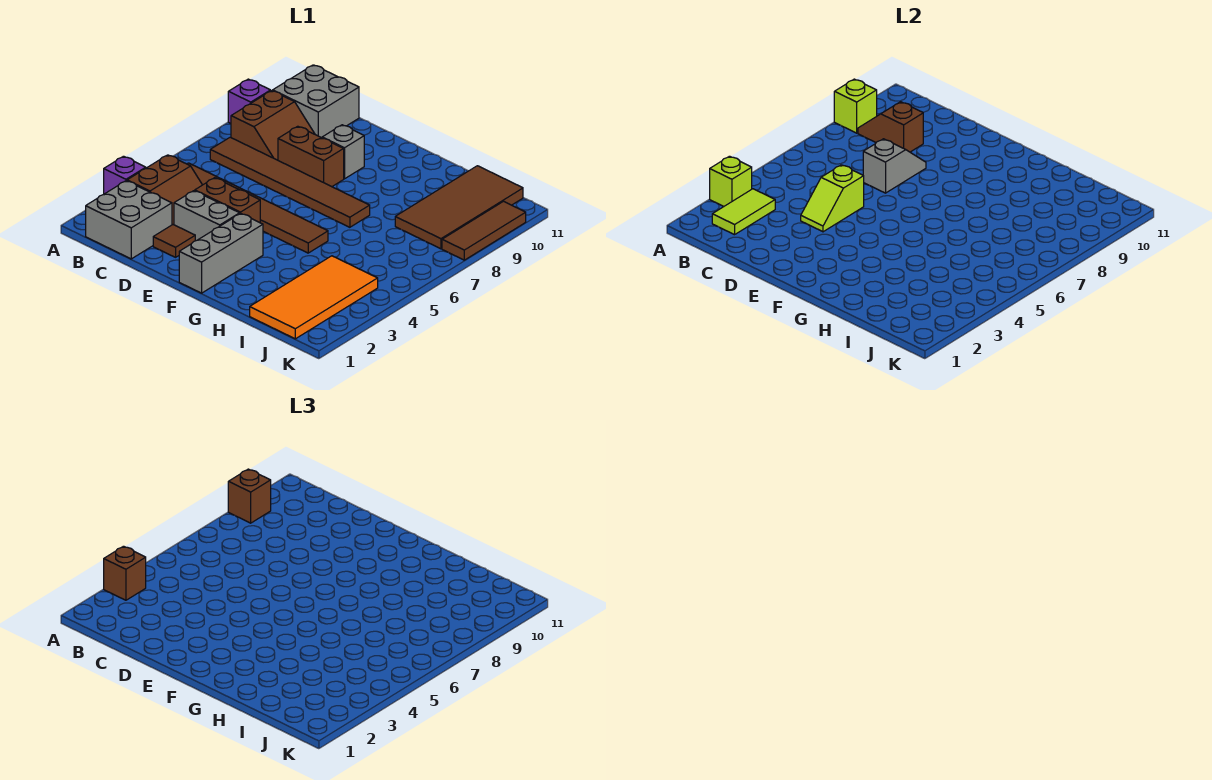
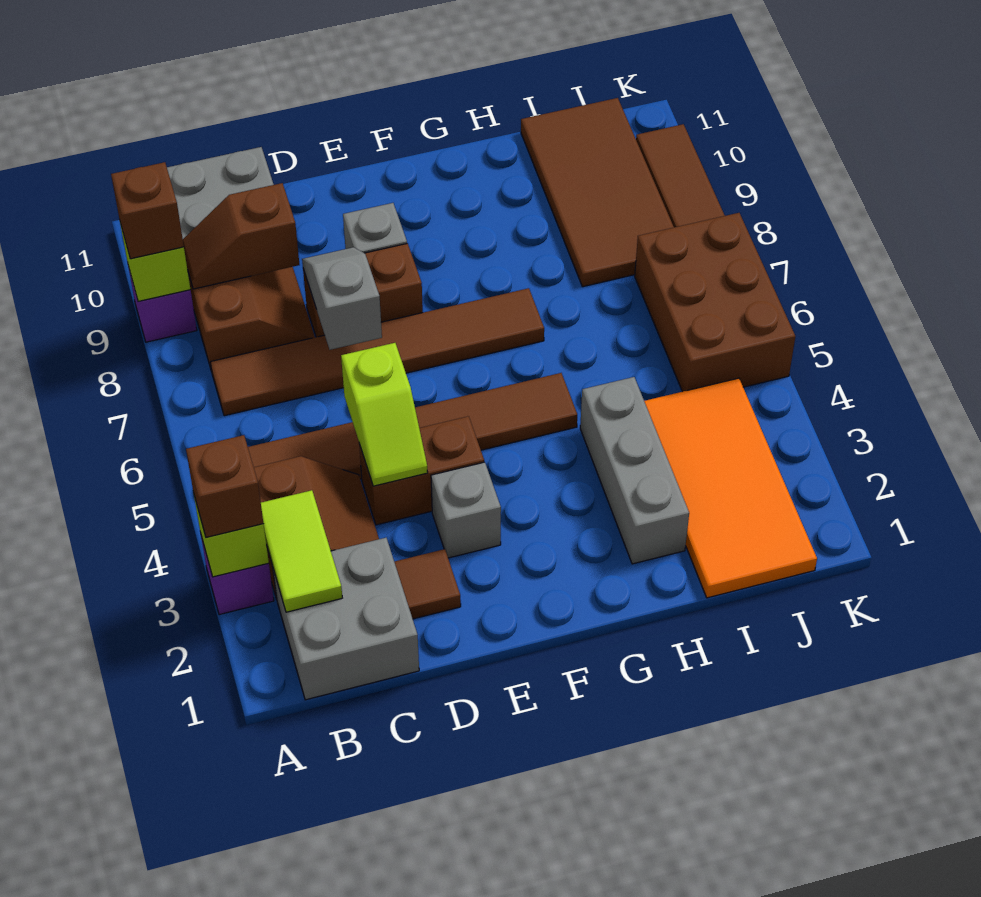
grey 1x2 brick [174,191,240,241] -> grey 1x1 brick [431,462,501,558]
grey 1x3 brick [179,213,263,293] -> grey 1x3 brick moved to [580,377,689,564]
none -> brown 2x3 brick [635,213,795,392]

